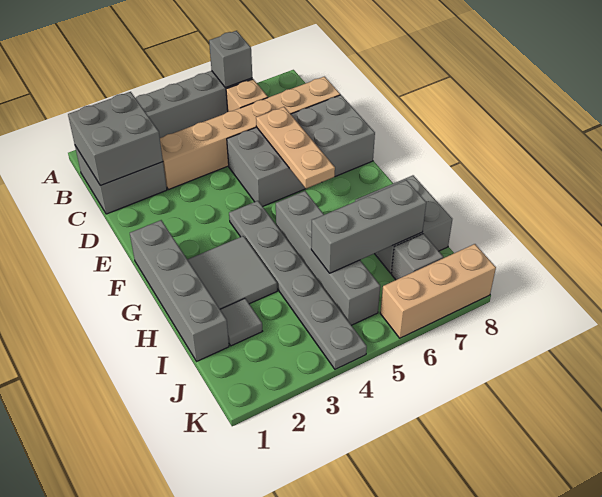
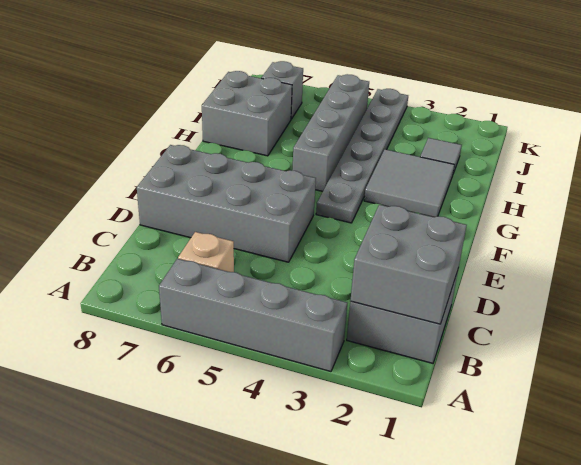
grey 1x1 brick [209,31,252,88] -> none
tan 1x6 brick [160,77,340,190] -> none
tan 1x3 plate [256,107,335,188] -> none
grey 1x4 brick [130,220,229,361] -> none
grey 1x3 brick [311,180,426,273] -> none
tan 1x3 brick [380,244,496,338] -> none

